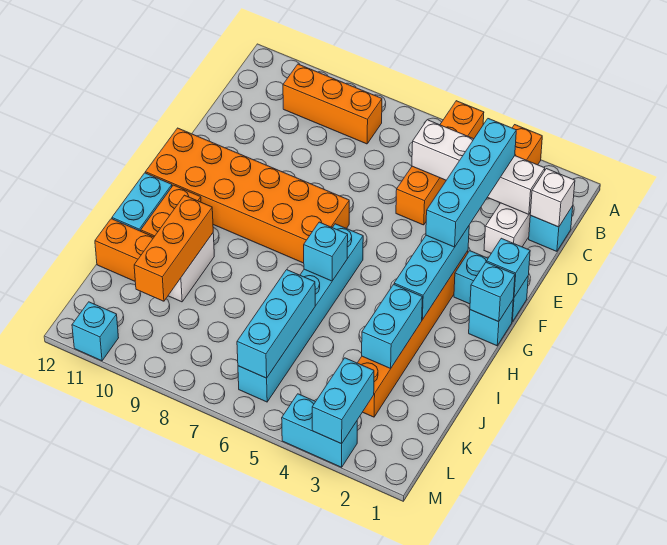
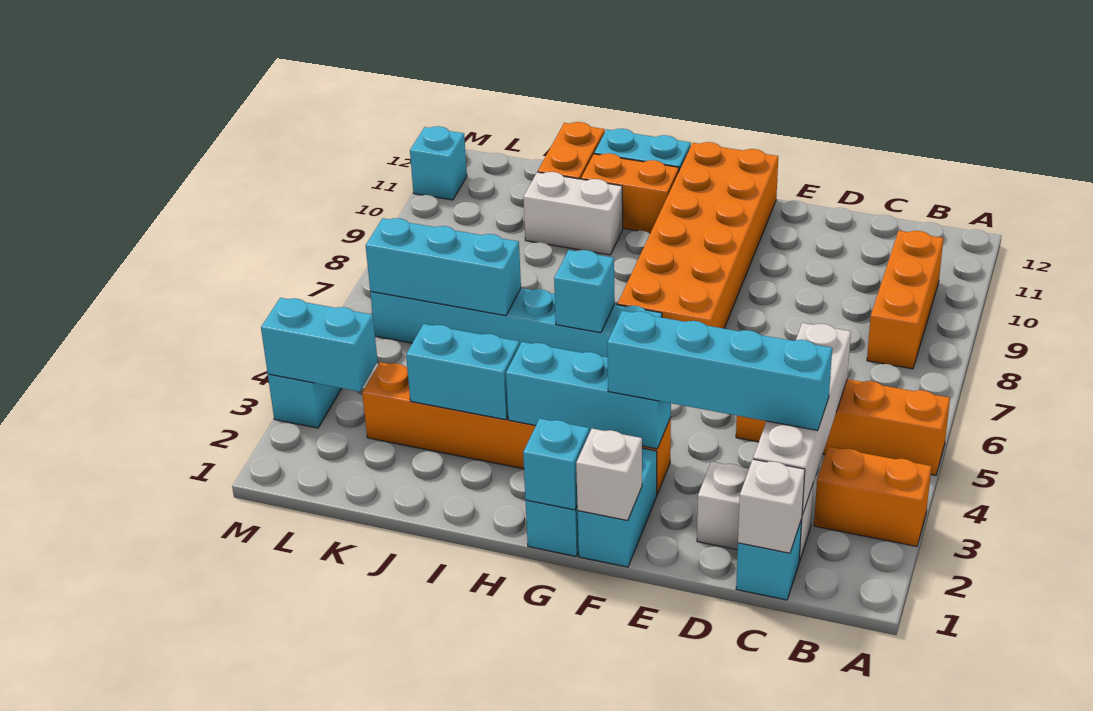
cyan 1x1 brick [487,238,530,297] -> white 1x1 brick [576,429,642,520]
orange 1x3 brick [134,195,213,301] -> none

